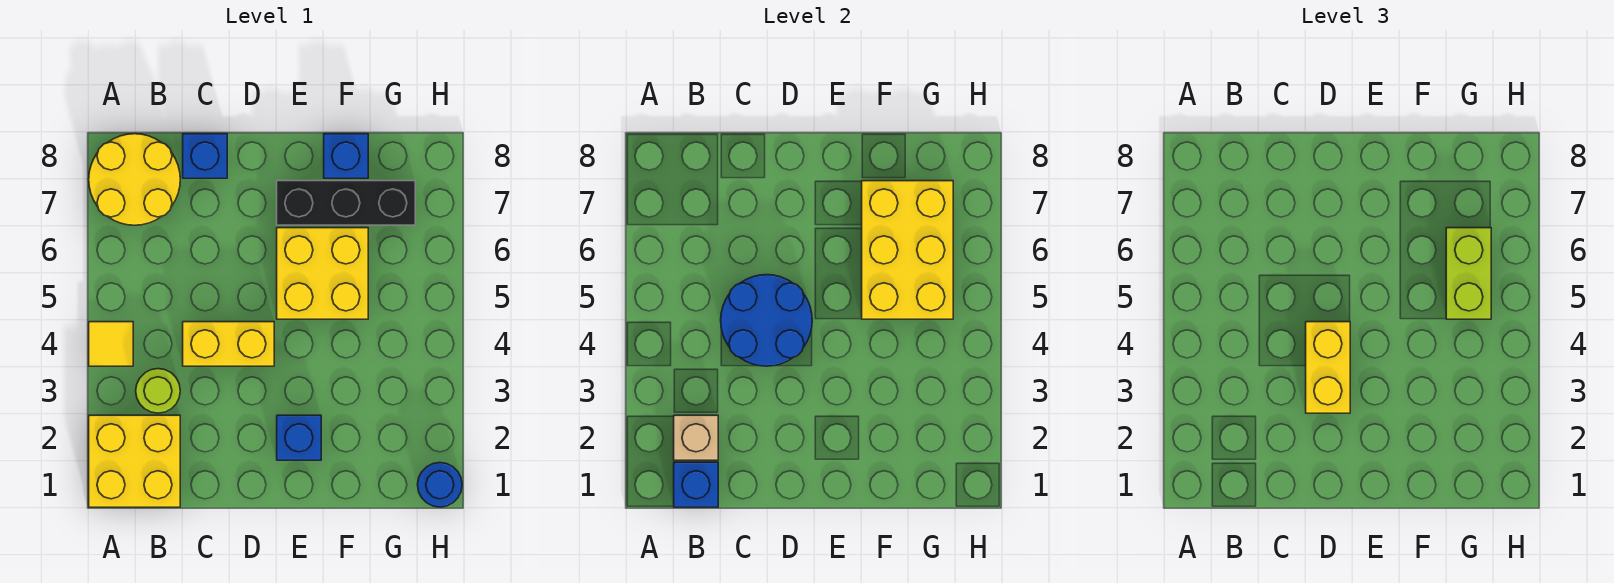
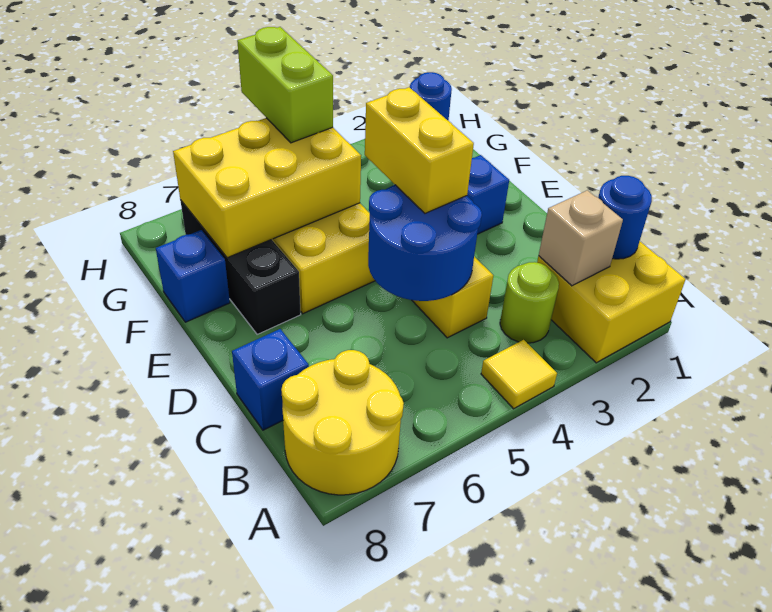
blue 1x1 brick [674,462,718,507] -> blue 1x1 round brick [598,176,652,259]
yellow 1x2 brick [1306,322,1350,413] -> yellow 1x2 brick turned to [365,87,474,213]
lime 1x2 brick [1446,228,1491,319] -> lime 1x2 brick turned to [237,27,333,143]

